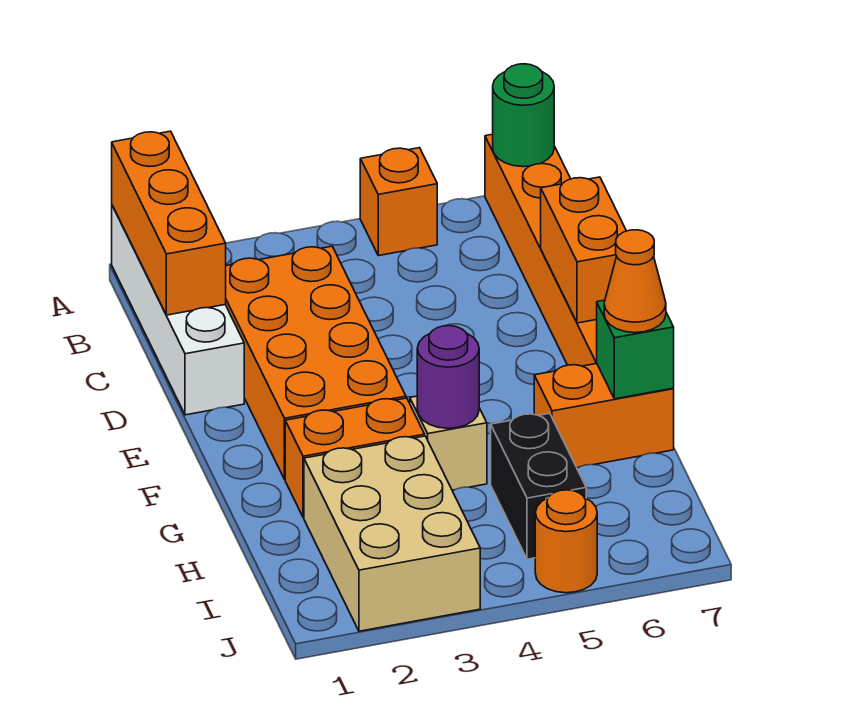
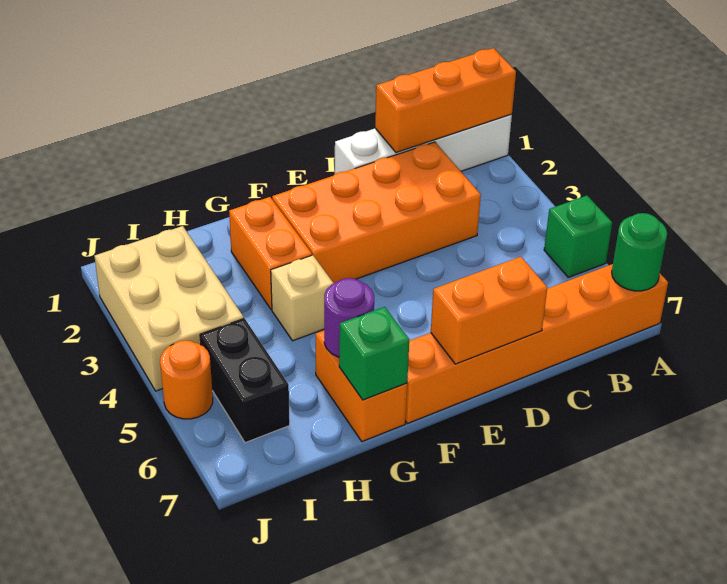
orange 1x1 brick [360,148,437,256] -> green 1x1 brick [544,196,612,277]
purple 1x1 round brick [417,326,479,428] -> purple 1x1 round brick moved to [324,278,374,357]
orange 1x1 cone [604,230,666,333] -> none
tan 2x3 brick [304,436,480,631] -> tan 2x3 brick turned to [94,226,244,391]
black 1x2 brick [491,413,586,559] -> black 1x2 brick turned to [200,318,290,443]

